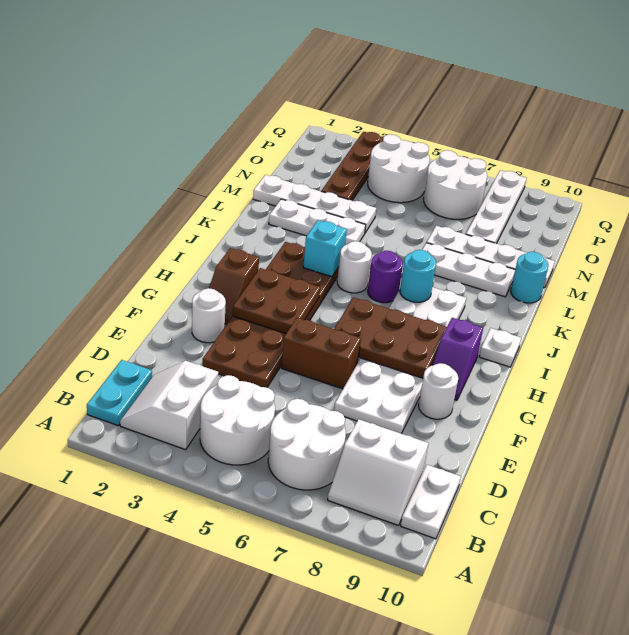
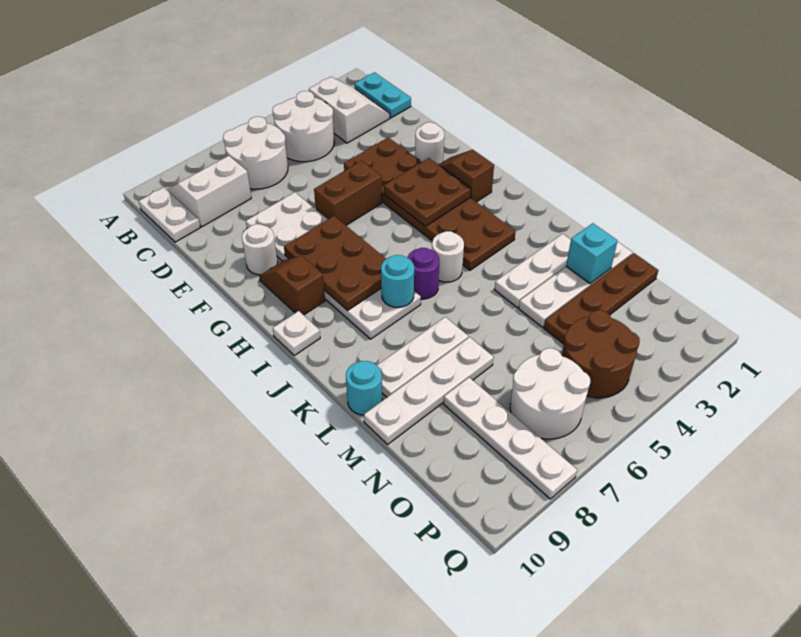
brown 2x3 plate [334,298,447,378] -> brown 2x3 plate turned to [284,216,386,311]
purple 1x2 slope [433,318,483,400] -> brown 1x2 slope [259,256,325,315]
cyan 1x1 brick [303,220,347,277] -> cyan 1x1 brick moved to [566,223,617,284]
brown 1x4 plate [321,132,383,200] -> brown 1x4 plate turned to [544,253,658,344]
white 2x2 round brick [368,134,430,203] -> brown 2x2 round brick [562,310,640,398]

